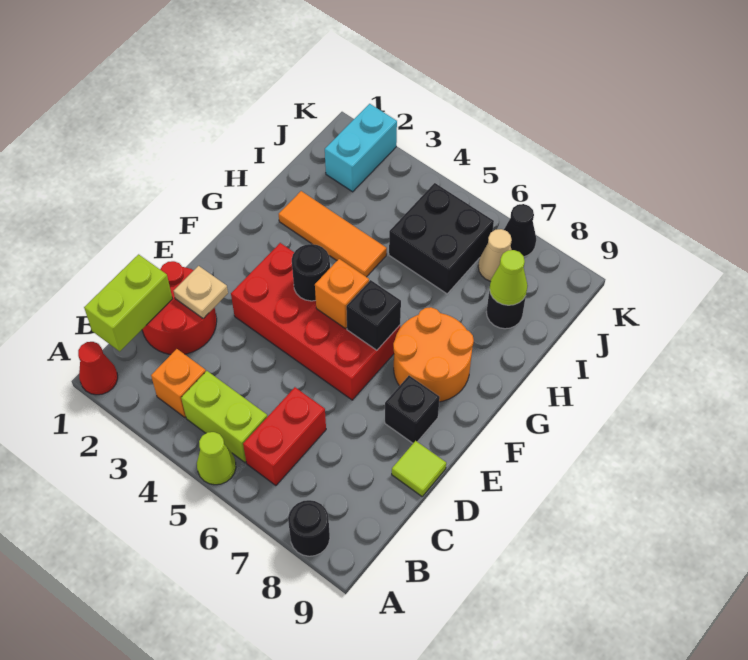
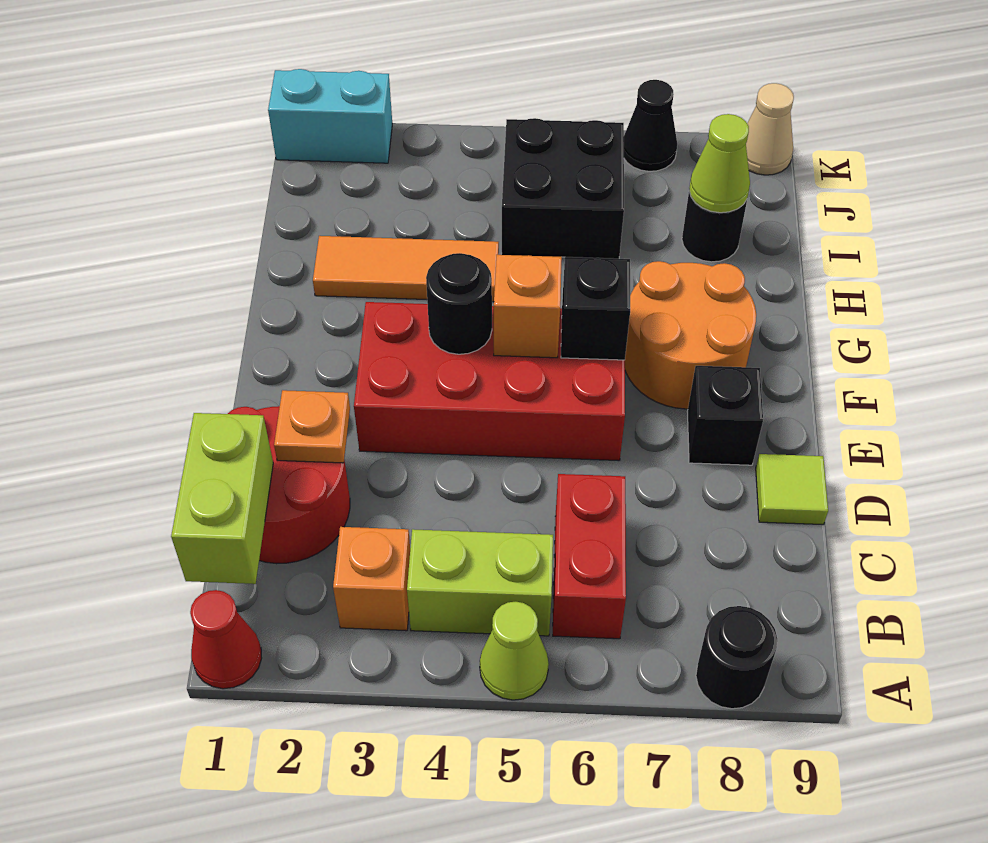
tan 1x1 plate [174,266,228,319] -> orange 1x1 plate [274,390,350,463]
cyan 1x2 brick [325,104,397,192] -> cyan 1x2 brick turned to [268,69,392,163]
tan 1x1 cone [478,229,512,282] -> tan 1x1 cone moved to [746,83,794,175]

